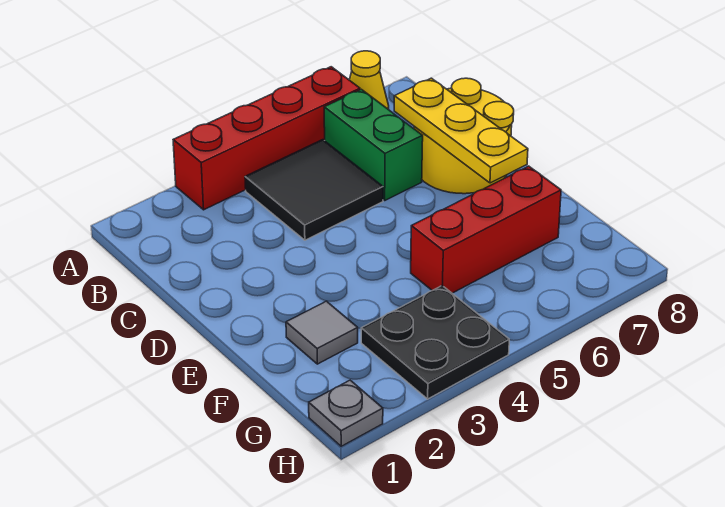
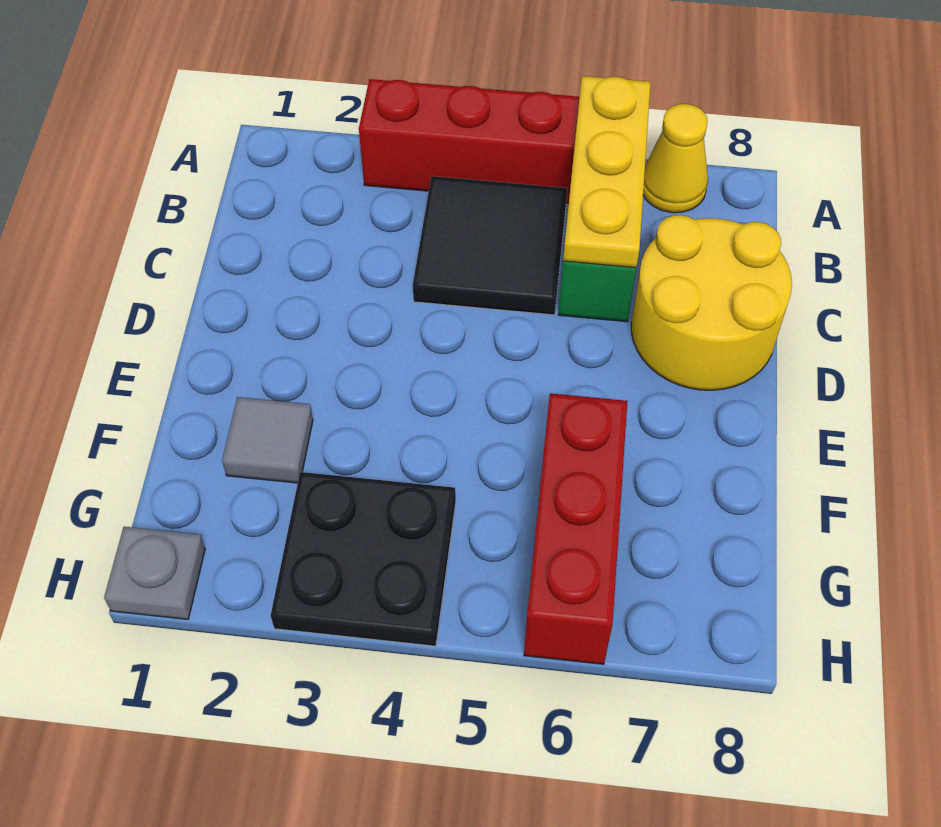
yellow 1x3 plate [394,78,528,183] -> yellow 1x3 plate moved to [563,76,651,268]
red 1x3 brick [411,166,561,293] -> red 1x3 brick turned to [524,393,628,664]

